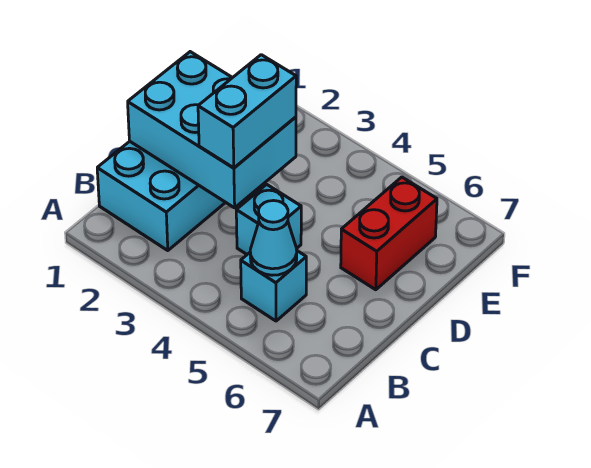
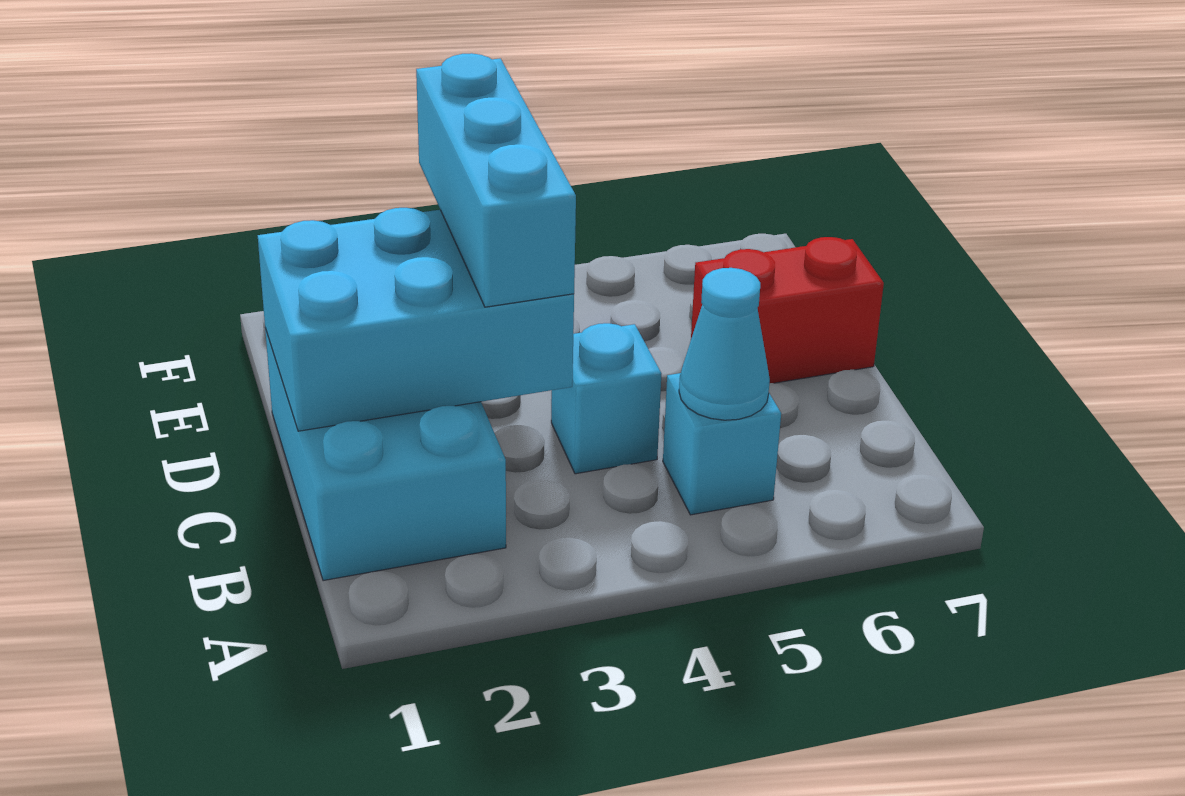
cyan 1x2 brick [198,55,296,168] -> cyan 1x3 brick [416,53,576,307]
red 1x2 brick [341,177,437,290] -> red 1x2 brick turned to [691,237,884,383]

